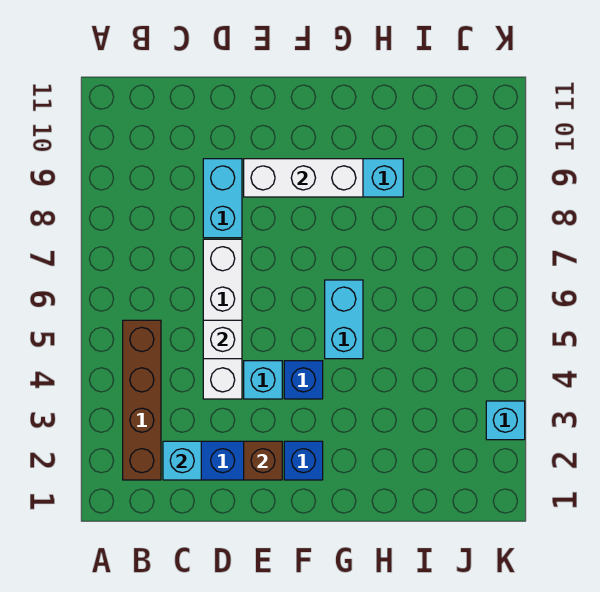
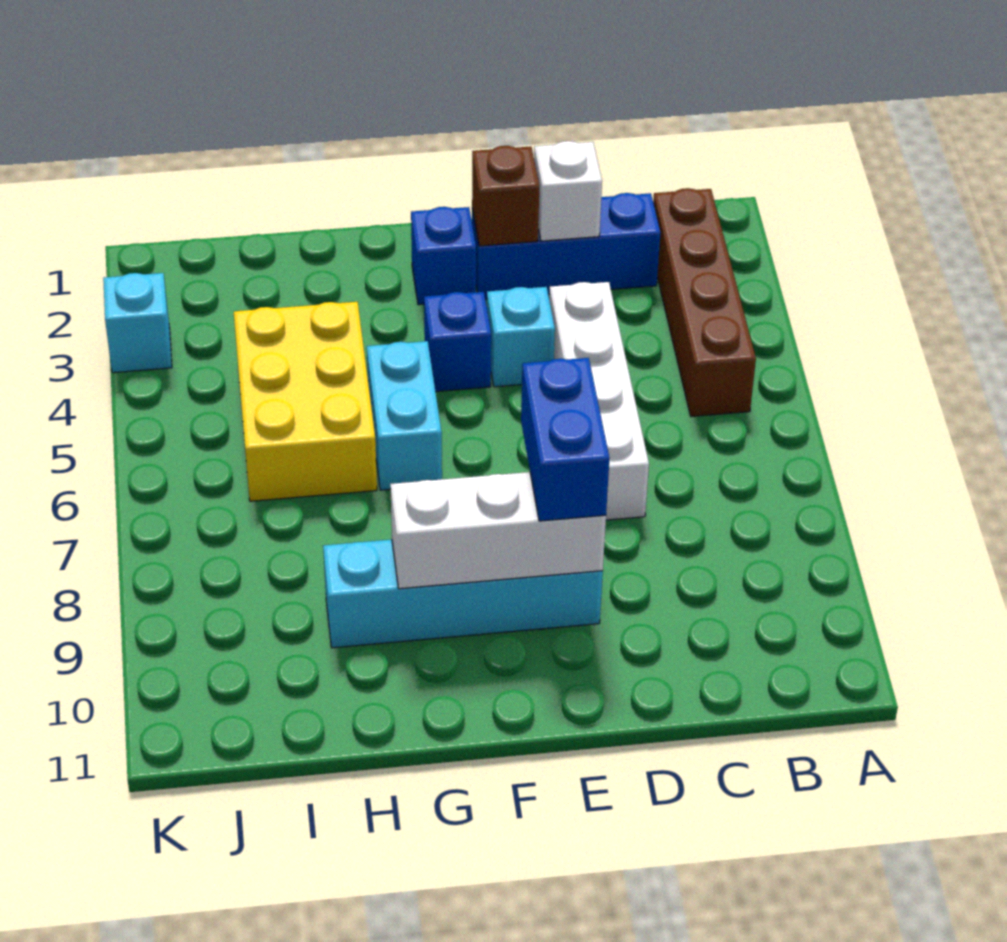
cyan 1x1 brick [163,441,201,480] -> none
white 1x1 brick [203,320,242,359] -> white 1x1 brick moved to [534,141,602,241]
cyan 1x2 brick [203,159,242,238] -> none
none -> blue 1x2 brick [521,358,610,521]
none -> yellow 2x3 brick [234,302,377,501]

